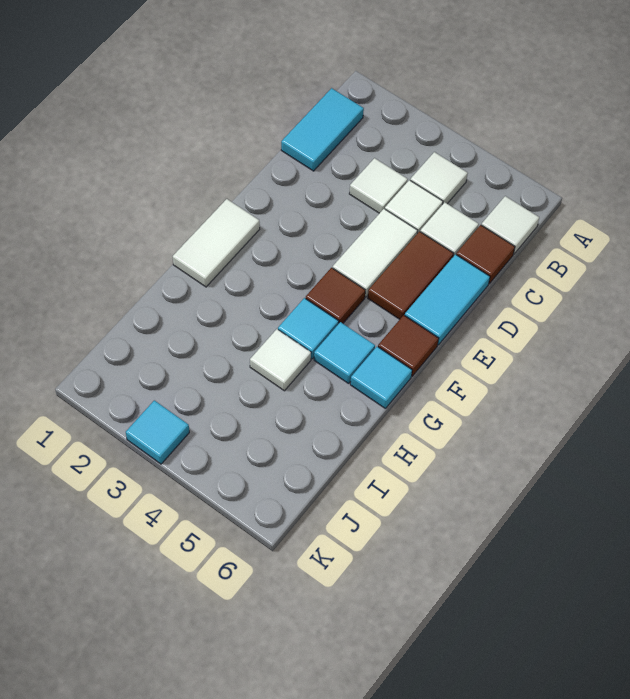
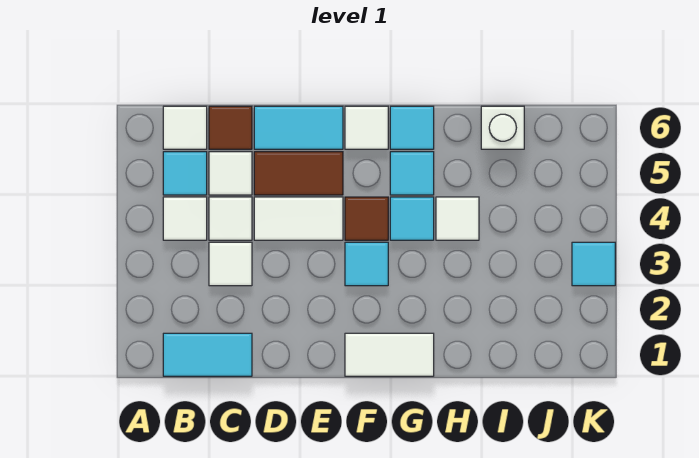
none -> cyan 1x1 tile [163,152,207,195]
none -> cyan 1x1 tile [345,242,388,286]
brown 1x1 tile [378,315,439,376] -> white 1x1 tile [345,106,388,149]
none -> white 1x1 brick [481,106,524,149]

